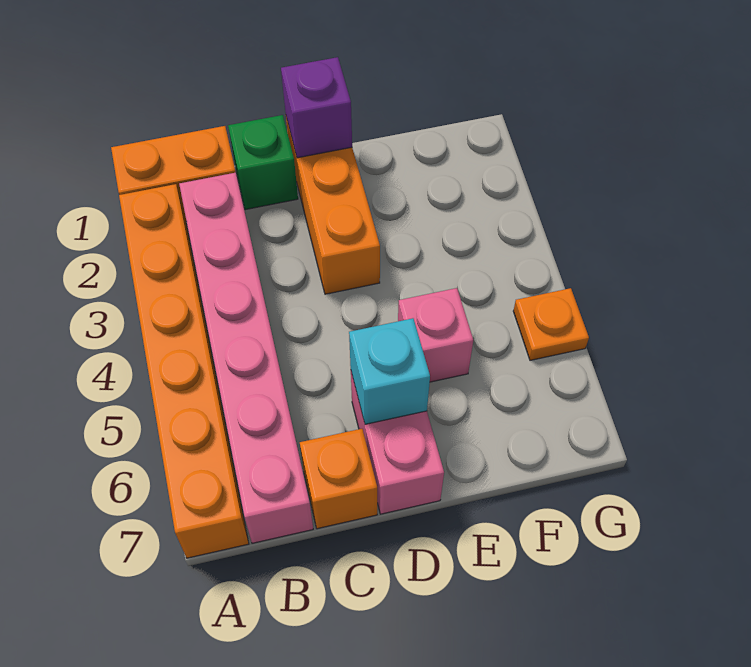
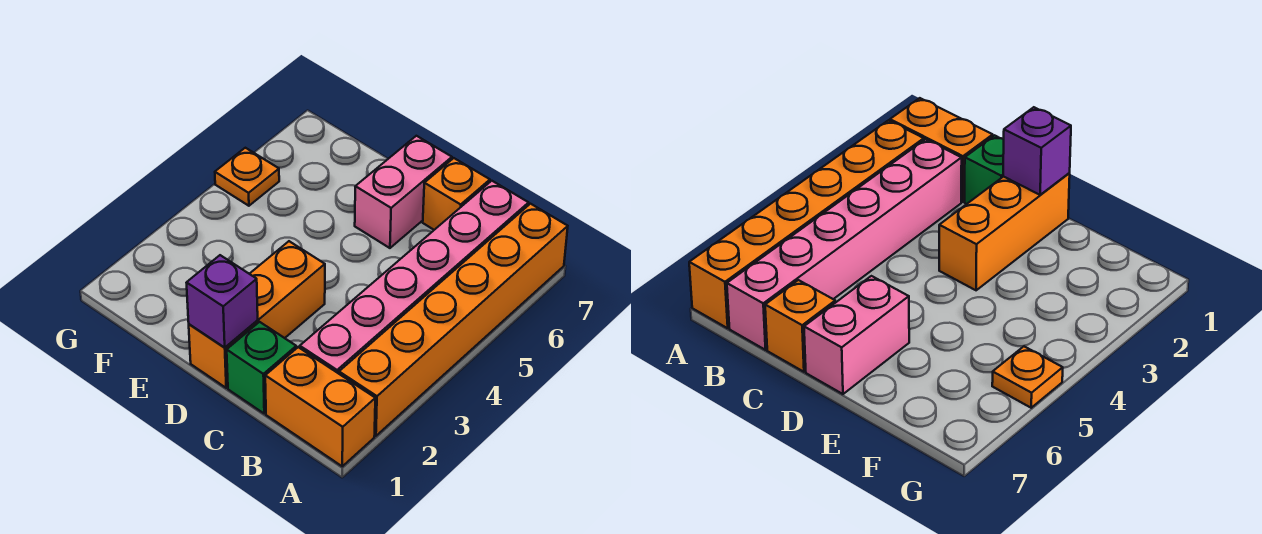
cyan 1x1 brick [349,318,430,424] -> none
pink 1x1 brick [398,288,473,382] -> none

